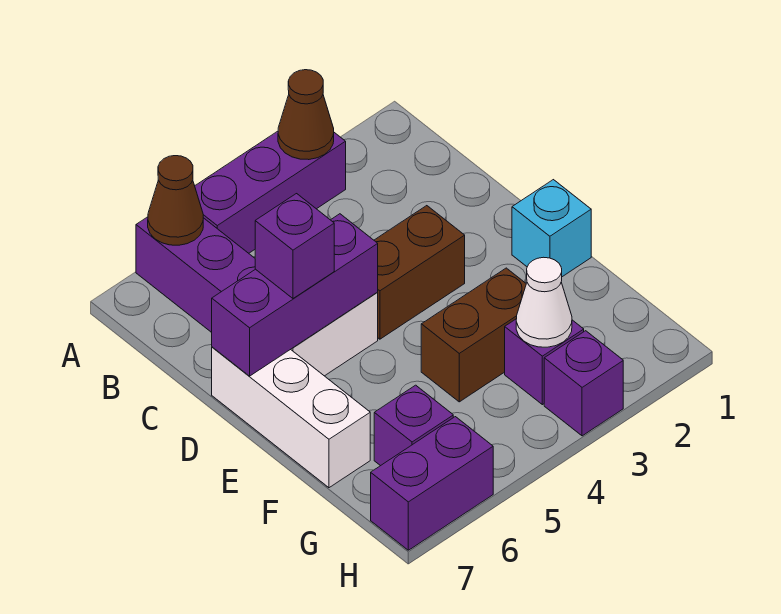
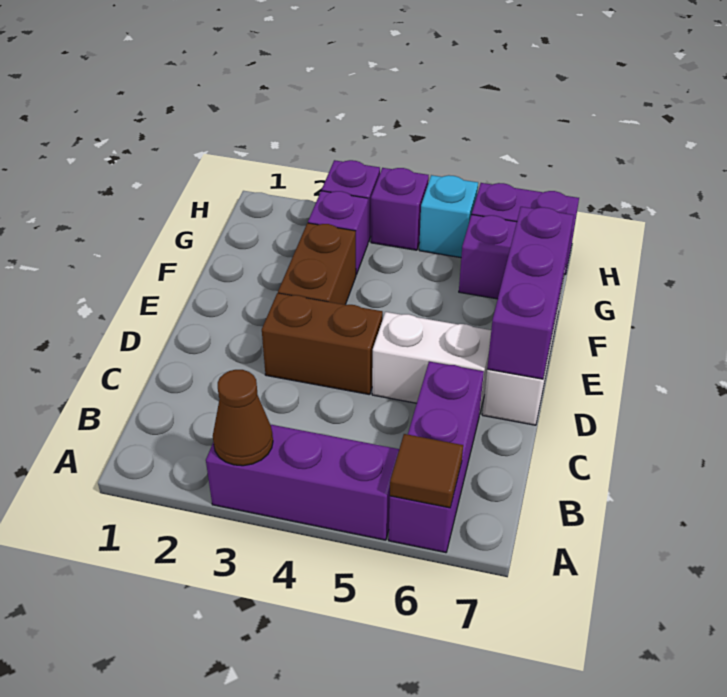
brown 1x1 cone [148,156,203,245] -> brown 1x1 tile [390,434,463,508]
purple 1x3 brick [212,214,378,376] -> purple 1x3 brick turned to [487,207,574,379]
purple 1x1 brick [255,194,334,298] -> purple 1x1 brick moved to [371,168,429,250]
cyan 1x1 brick [512,180,591,277] -> cyan 1x1 brick moved to [419,175,478,258]
brown 1x2 brick [421,268,526,402] -> brown 1x2 brick turned to [278,223,356,305]
white 1x1 cone [516,257,572,347] -> none

